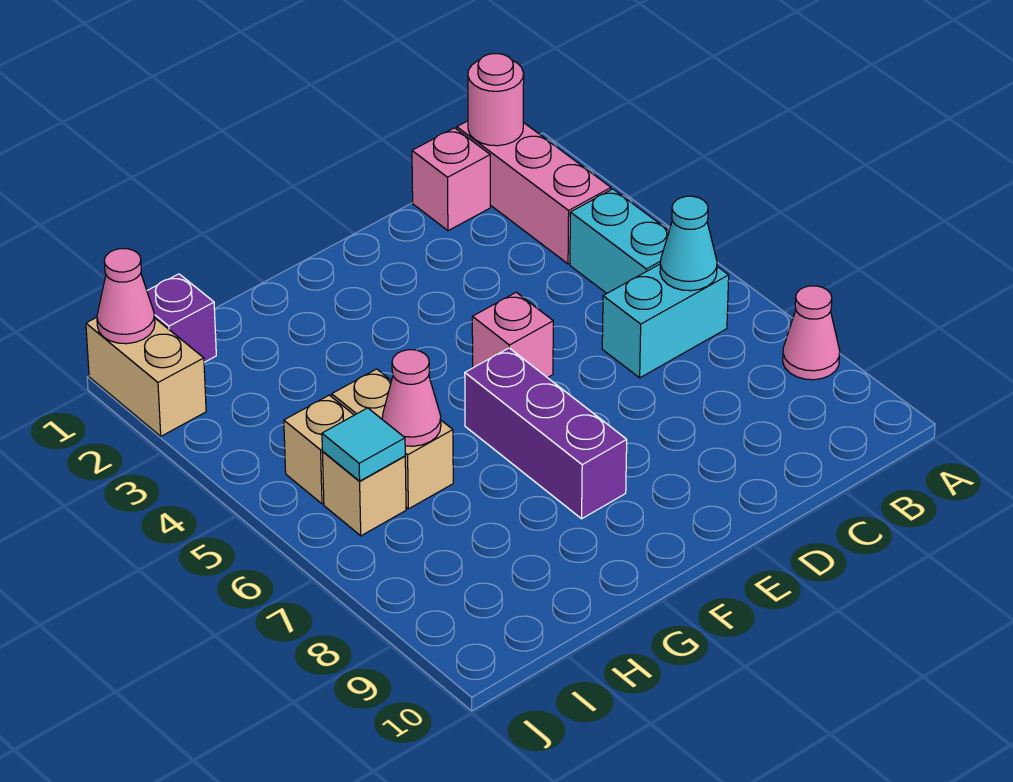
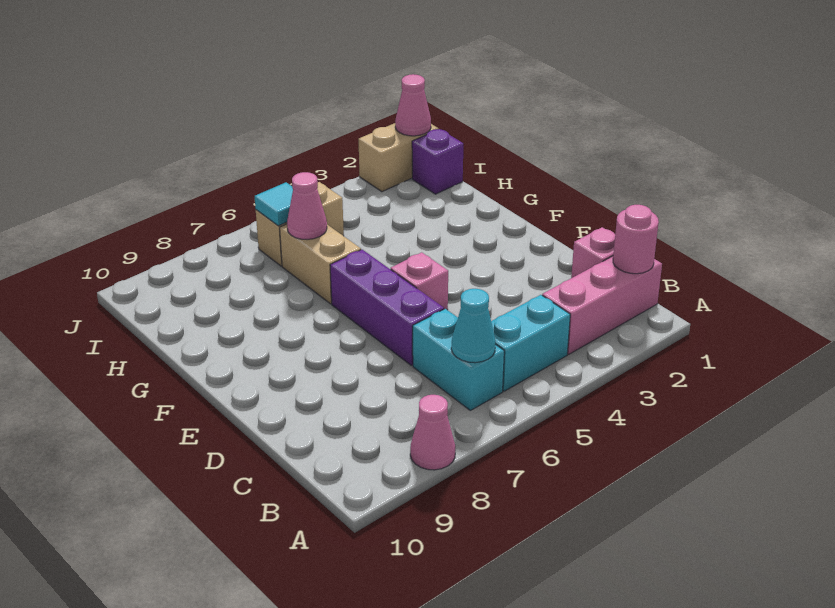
purple 1x3 brick [465,348,627,519] -> purple 1x3 brick turned to [330,250,444,366]
tan 1x2 brick [332,369,453,509] -> tan 1x2 brick turned to [280,224,361,304]

